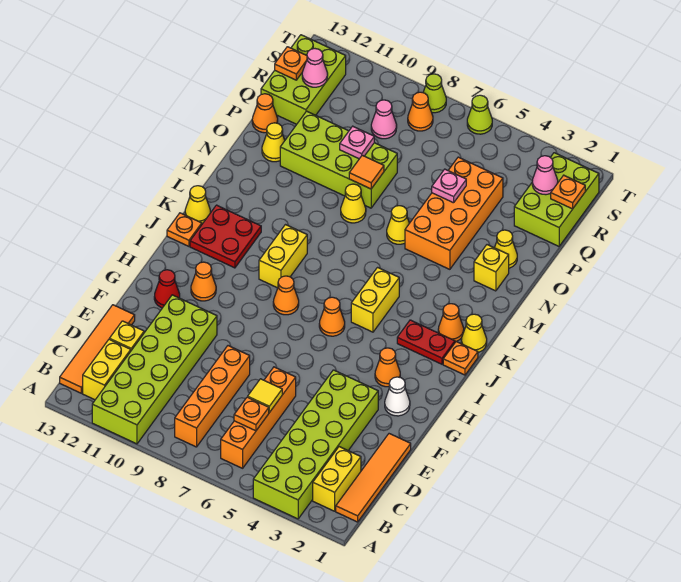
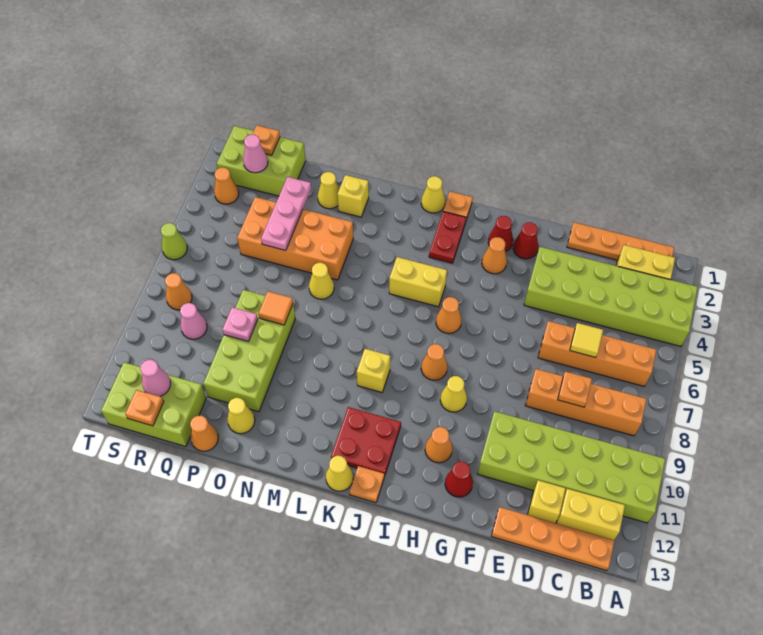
orange 1x4 tile [336,434,411,522] -> orange 1x4 plate [567,222,674,260]
orange 1x4 tile [60,305,135,393] -> orange 1x4 plate [491,507,614,571]
orange 1x1 plate [234,397,269,431] -> orange 1x1 plate moved to [558,371,592,407]
white 1x1 cone [385,377,410,416] -> red 1x1 cone [513,222,538,259]
none -> red 1x1 cone [488,216,513,252]
yellow 1x2 brick [259,225,307,288] -> yellow 1x1 brick [357,349,390,392]
orange 1x1 cone [438,304,464,342] -> orange 1x1 cone moved to [214,168,239,204]
yellow 1x1 cone [341,184,366,223] -> yellow 1x1 cone moved to [440,376,467,412]
pink 1x1 plate [432,169,466,203] -> pink 1x3 plate [261,177,311,250]
lime 1x1 cone [423,74,446,113] -> none

